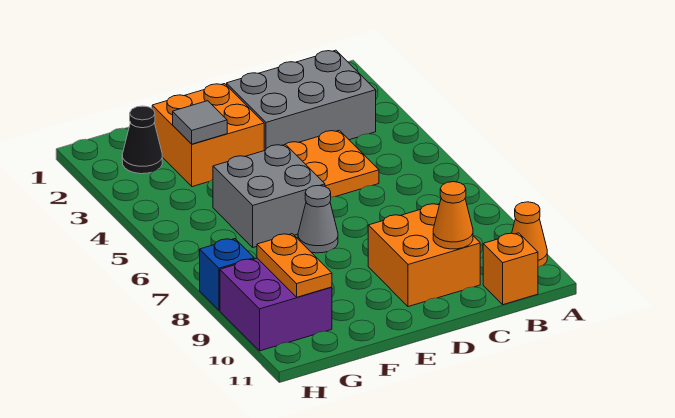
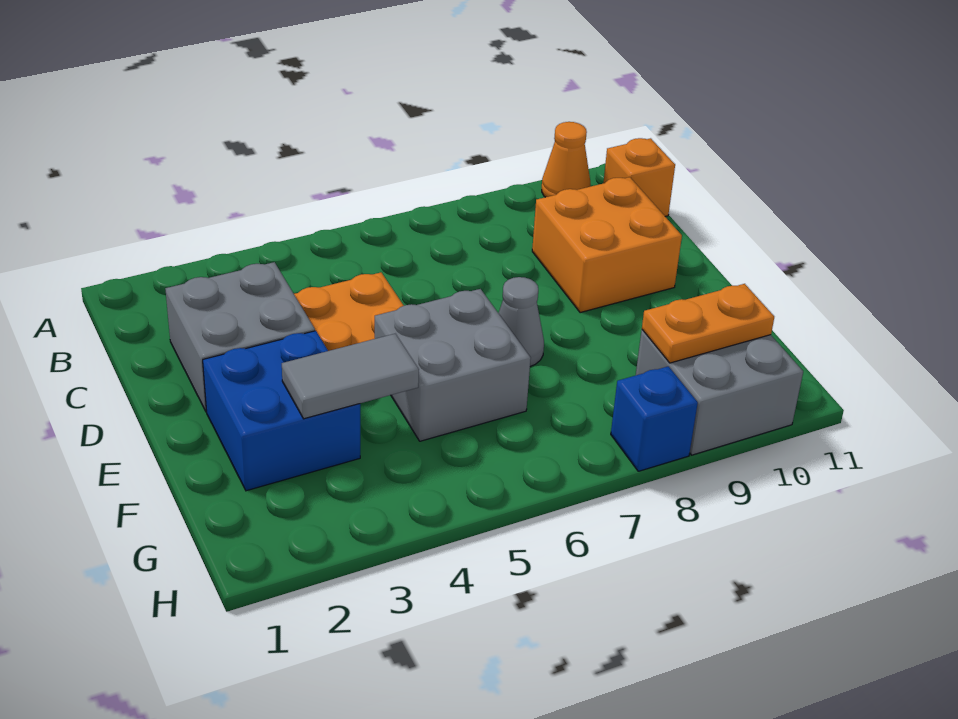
grey 2x3 brick [227,50,376,151] -> grey 2x2 brick [165,262,315,412]
orange 1x1 cone [433,182,473,249] -> none
orange 2x2 brick [152,84,264,187] -> blue 2x2 brick [203,331,360,491]
grey 1x1 tile [173,101,227,144] -> grey 1x2 tile [282,334,419,419]
black 1x1 cone [122,106,162,174] -> none
purple 2x2 brick [220,258,332,351] -> grey 2x2 brick [636,330,803,455]

